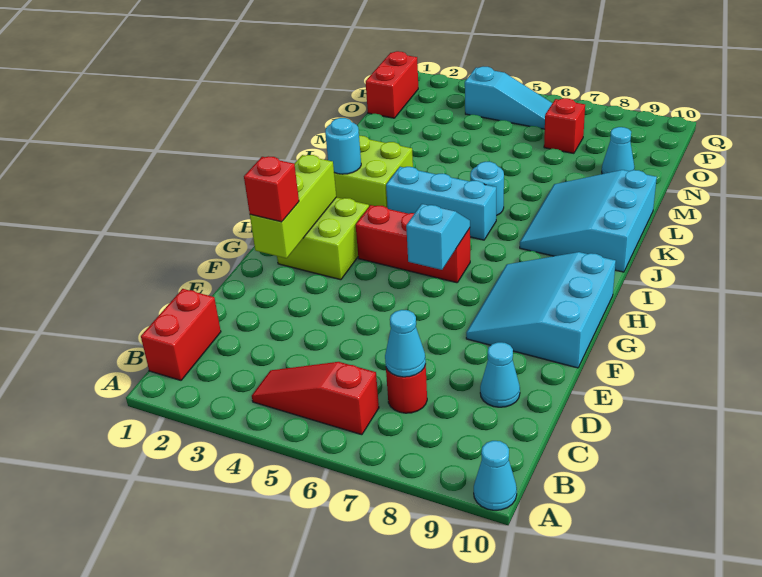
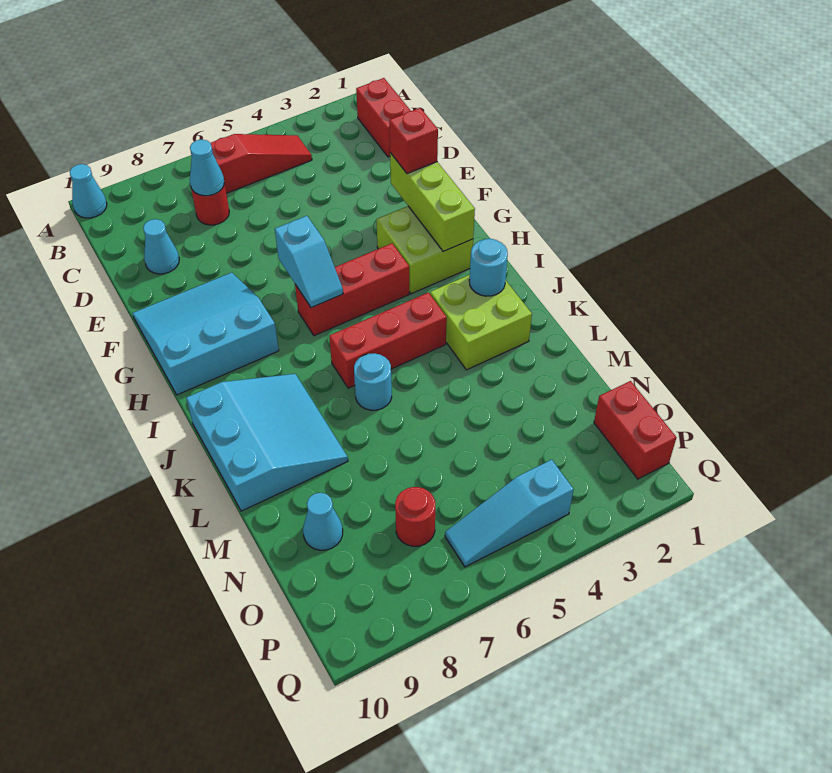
cyan 3x3 slope [466,252,616,368] -> cyan 3x3 slope turned to [133,273,279,395]
cyan 1x3 brick [386,167,496,240] -> red 1x3 brick [329,293,447,388]
red 1x1 brick [544,98,585,153] -> red 1x1 round brick [395,487,435,546]

